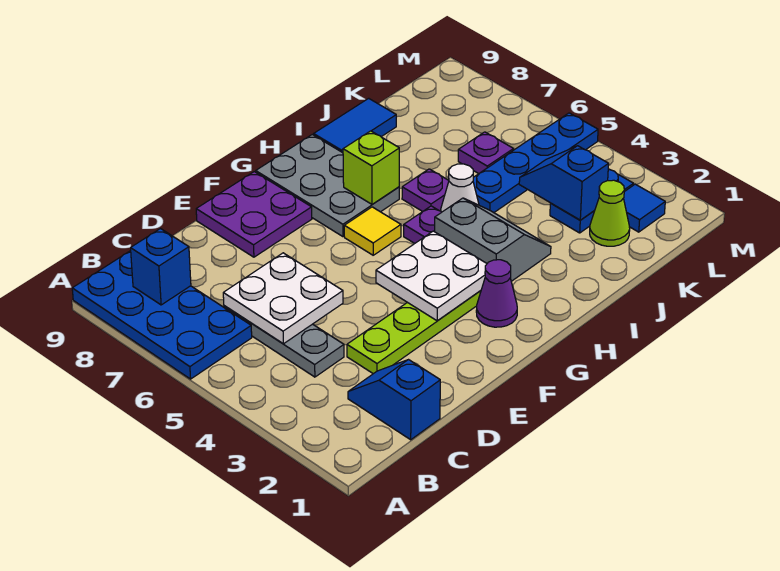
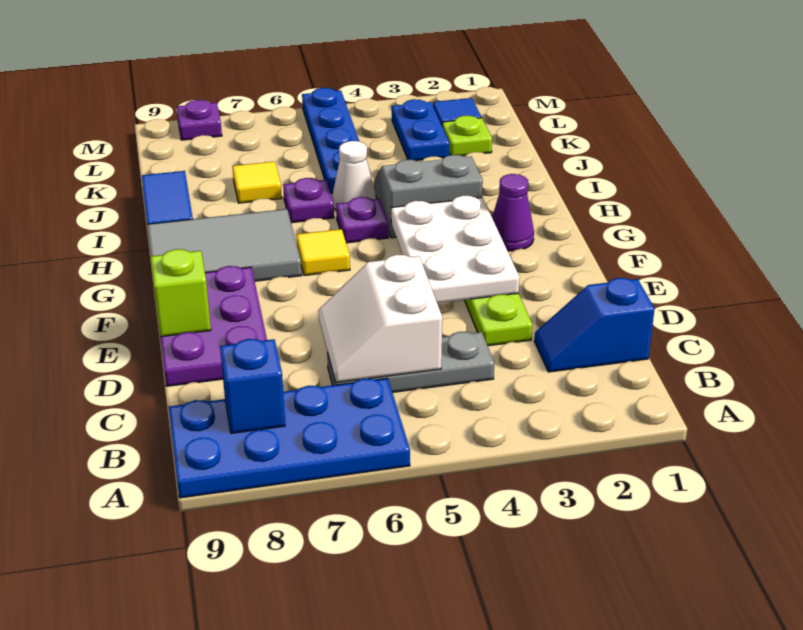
white 2x2 plate [223,253,343,344] -> white 2x2 slope [318,255,442,383]
purple 2x2 plate [196,172,312,257] -> purple 2x3 plate [160,266,267,386]
white 2x2 plate [376,231,487,321] -> white 2x3 plate [391,196,520,303]
grey 2x3 plate [256,135,399,237] -> grey 2x3 tile [147,209,302,281]
lime 1x1 brick [343,131,399,204] -> lime 1x1 brick moved to [151,249,211,337]
none -> yellow 1x1 tile [232,162,282,203]
lime 1x1 cone [590,180,630,246] -> lime 1x1 plate [442,116,492,156]
blue 1x2 slope [519,146,609,220] -> none
purple 1x1 plate [458,132,514,174] -> purple 1x1 plate moved to [177,100,222,140]

